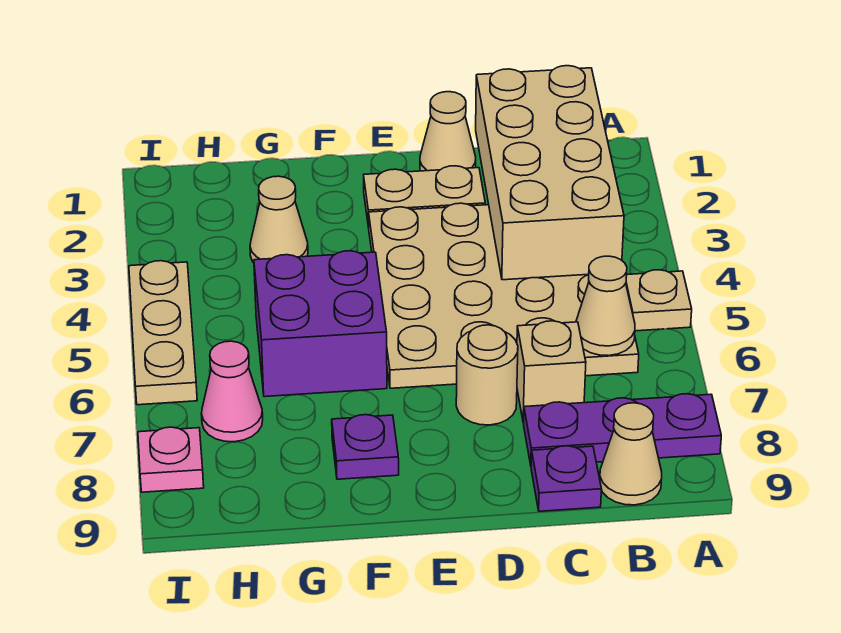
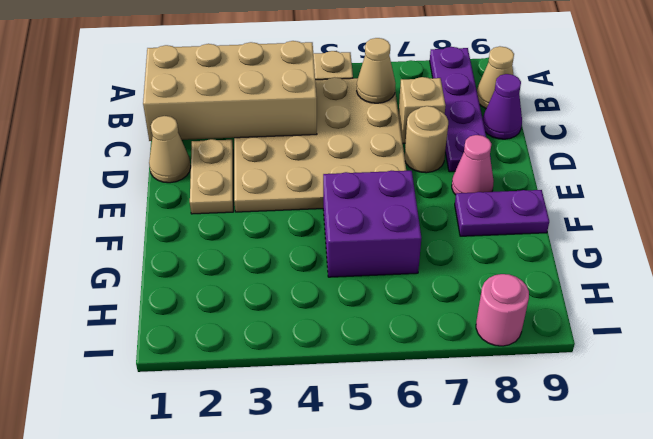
purple 1x3 plate [524,394,721,465] -> purple 1x4 plate [430,47,491,172]
purple 1x1 plate [531,446,601,511] -> purple 1x1 cone [483,74,522,139]
purple 1x1 plate [332,415,399,479] -> purple 1x2 plate [455,190,549,236]
tan 1x1 cone [250,176,308,263] -> none
pink 1x1 cone [201,341,263,442] -> pink 1x1 cone moved to [452,135,494,195]
tan 1x3 plate [129,261,197,405] -> none
pink 1x1 plate [138,427,204,492] -> pink 1x1 round brick [476,274,529,346]

